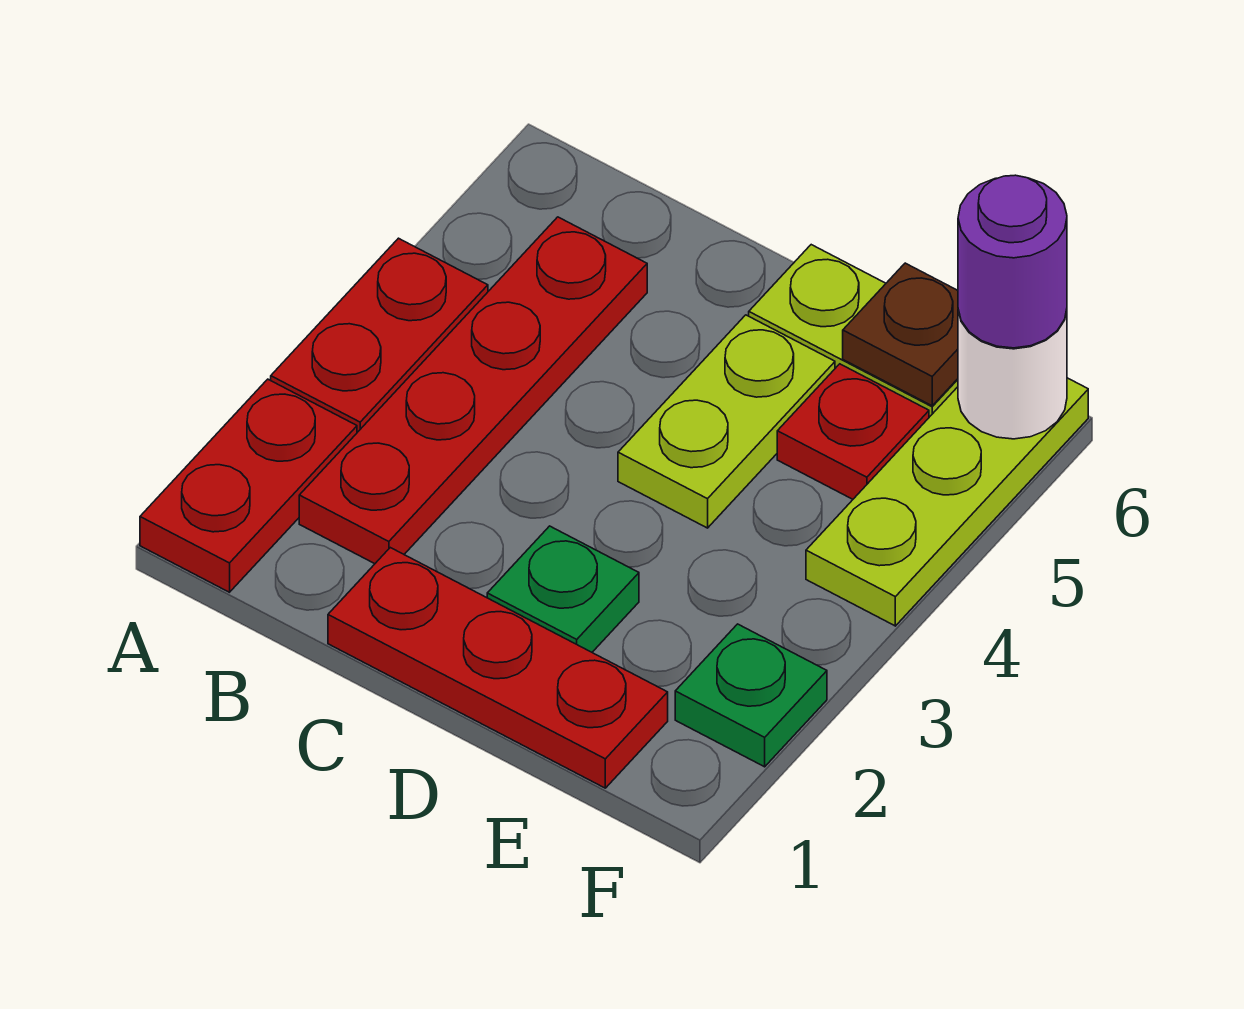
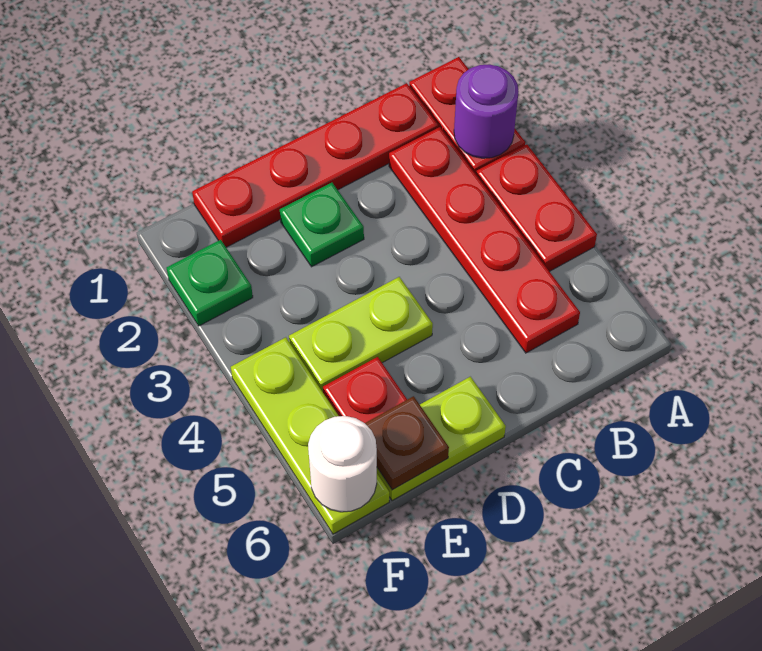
red 1x3 plate [328,548,668,788] -> red 1x4 plate [192,83,438,247]
lime 1x2 plate [618,315,835,528] -> lime 1x2 plate turned to [289,277,433,392]
purple 1x1 round brick [958,175,1067,348] -> purple 1x1 round brick moved to [454,65,519,158]

